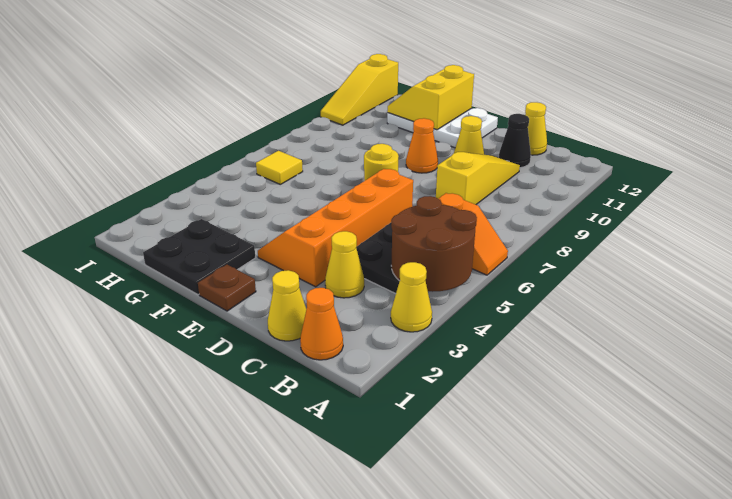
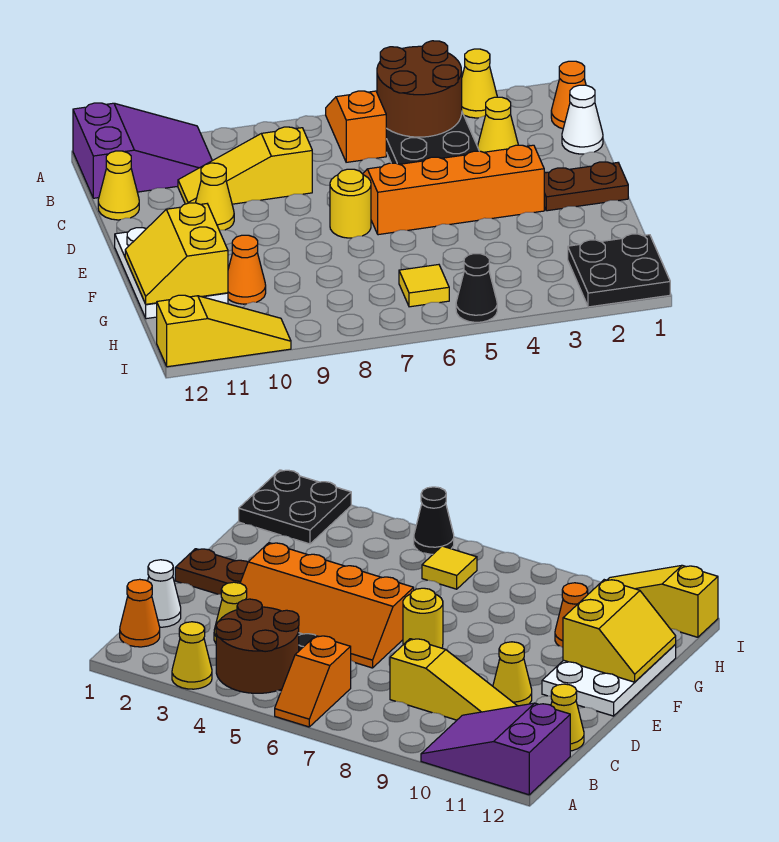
none -> purple 2x3 slope [73,103,212,198]
yellow 1x1 cone [268,270,306,341] -> white 1x1 cone [562,85,603,154]
black 1x1 cone [499,114,531,168] -> black 1x1 cone moved to [456,254,497,322]
orange 2x4 slope [258,169,413,287] -> orange 2x4 slope turned to [363,145,544,235]
brown 1x1 plate [198,265,256,311] -> brown 1x2 plate [544,162,628,211]
orange 1x1 cone [406,118,438,173] -> orange 1x1 cone moved to [228,235,266,304]
black 2x2 plate [143,219,255,295] -> black 2x2 plate moved to [568,234,670,307]
yellow 2x2 slope [387,65,474,130] -> yellow 2x2 slope turned to [125,203,228,304]

